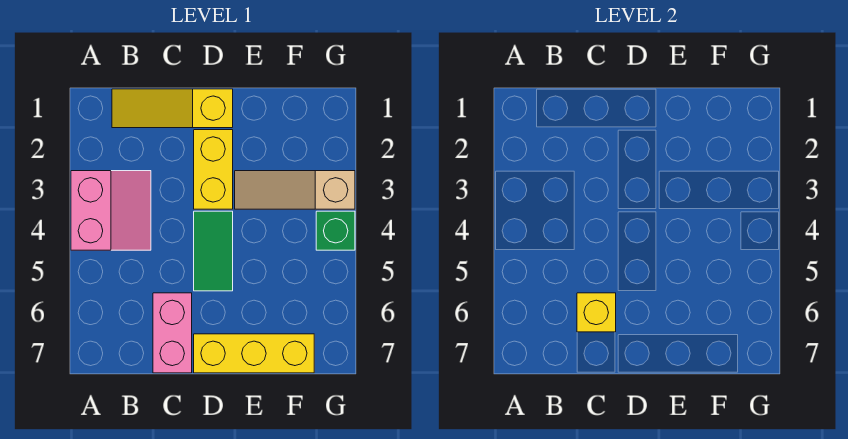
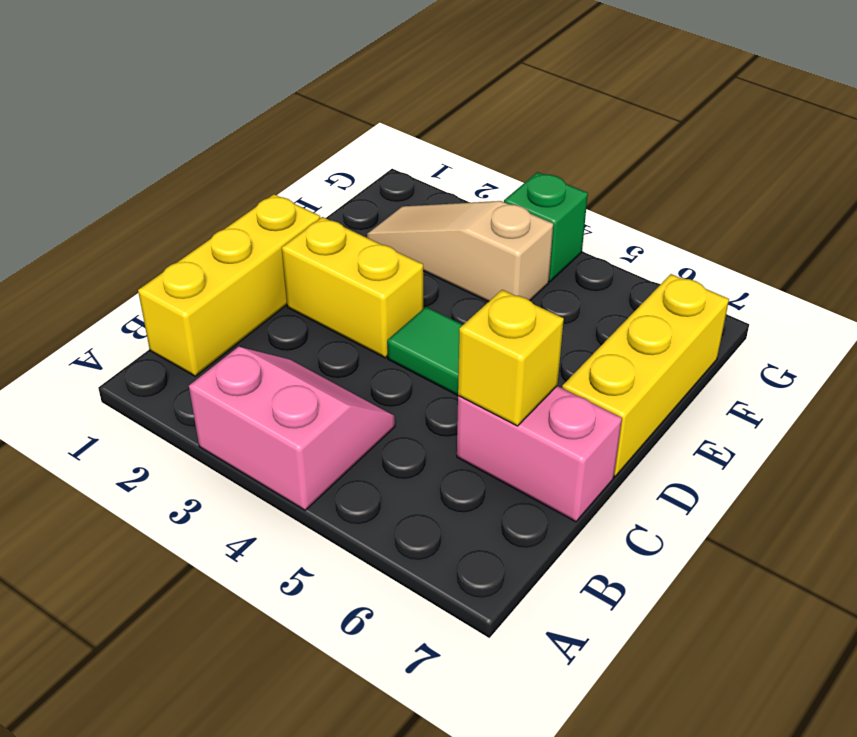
yellow 1x3 slope [112,89,233,128] -> yellow 1x3 brick [138,194,320,376]
tan 1x3 slope [235,171,355,209] -> tan 1x3 slope turned to [367,201,553,302]

